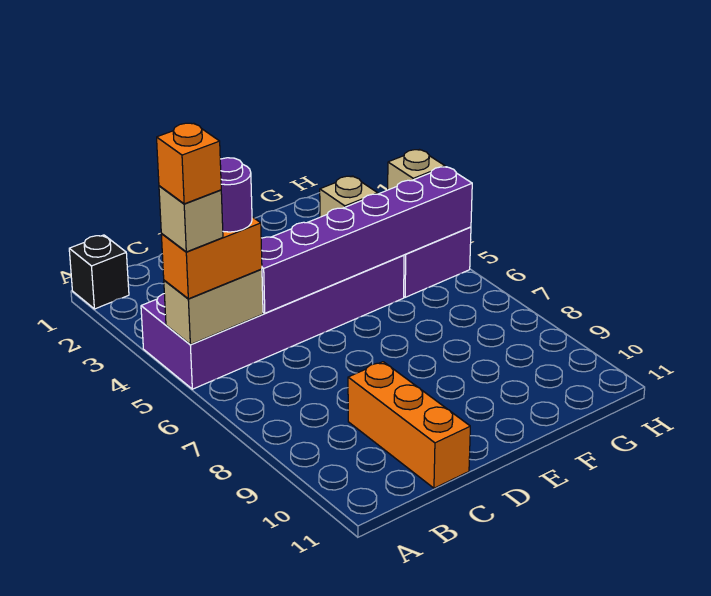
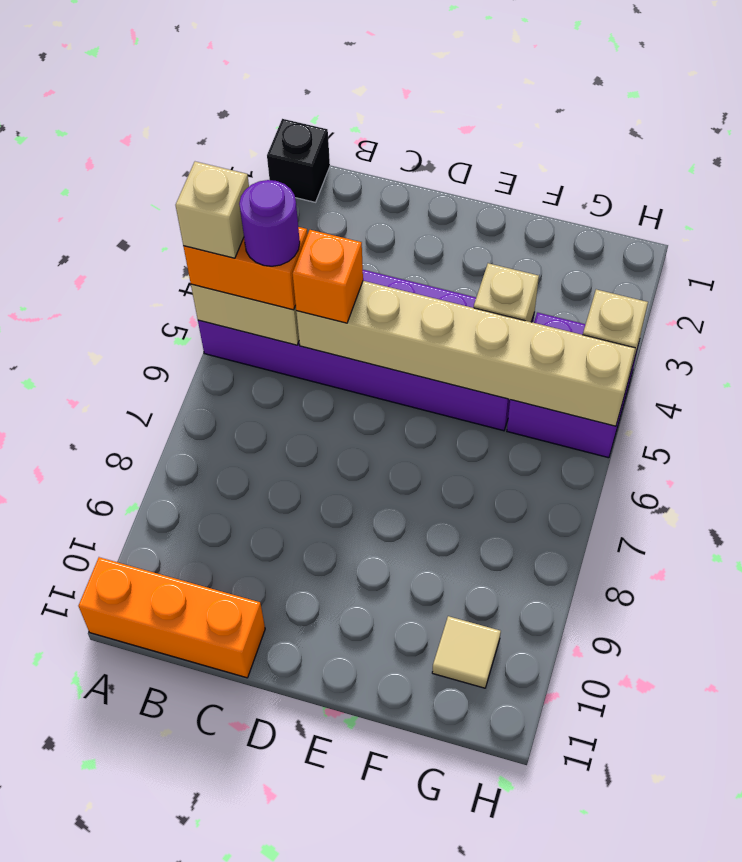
orange 1x1 brick [157,123,221,204] -> orange 1x1 brick moved to [292,230,363,323]
purple 1x6 brick [261,167,472,313] -> tan 1x6 brick [296,281,635,426]
orange 1x3 brick [348,362,470,488] -> orange 1x3 brick turned to [78,557,265,678]
none -> tan 1x1 tile [432,616,501,688]

